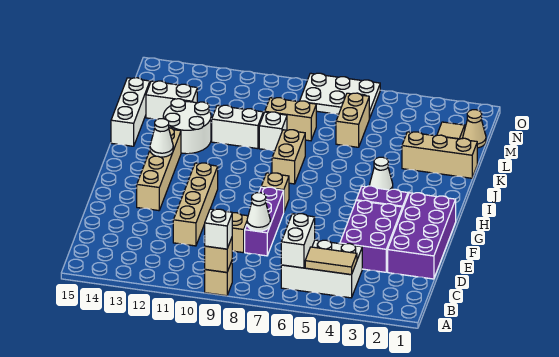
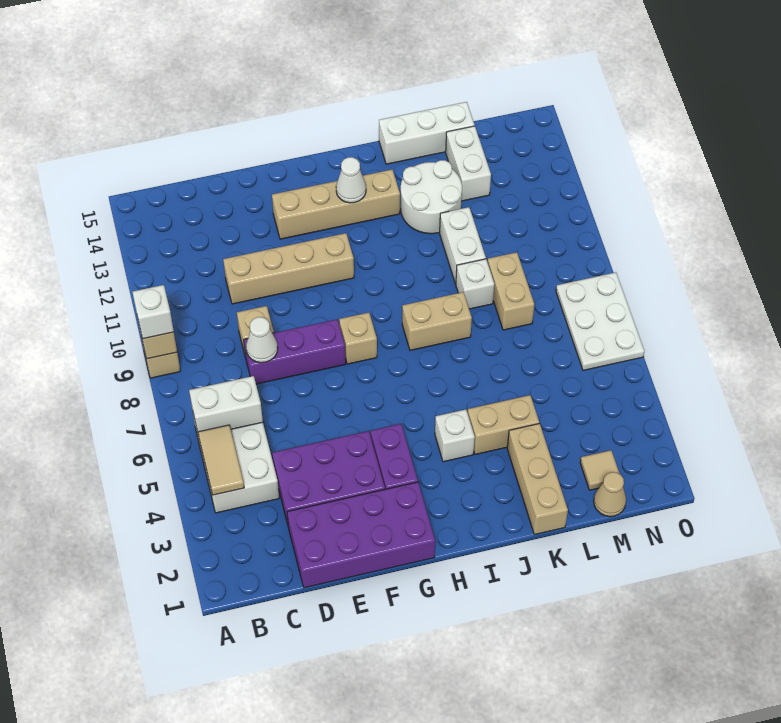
white 1x1 cone [370,157,393,190] -> white 1x1 brick [435,409,475,462]
tan 1x2 brick [336,93,369,147] -> tan 1x2 brick moved to [468,395,539,454]

